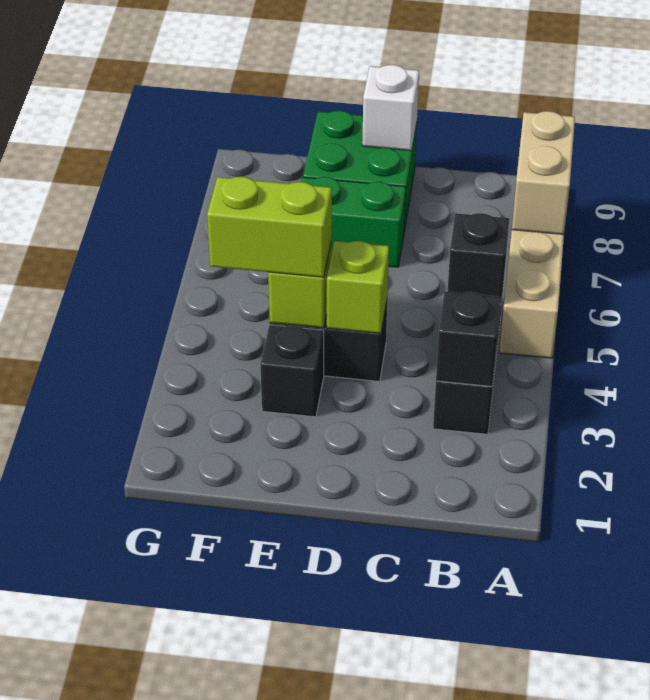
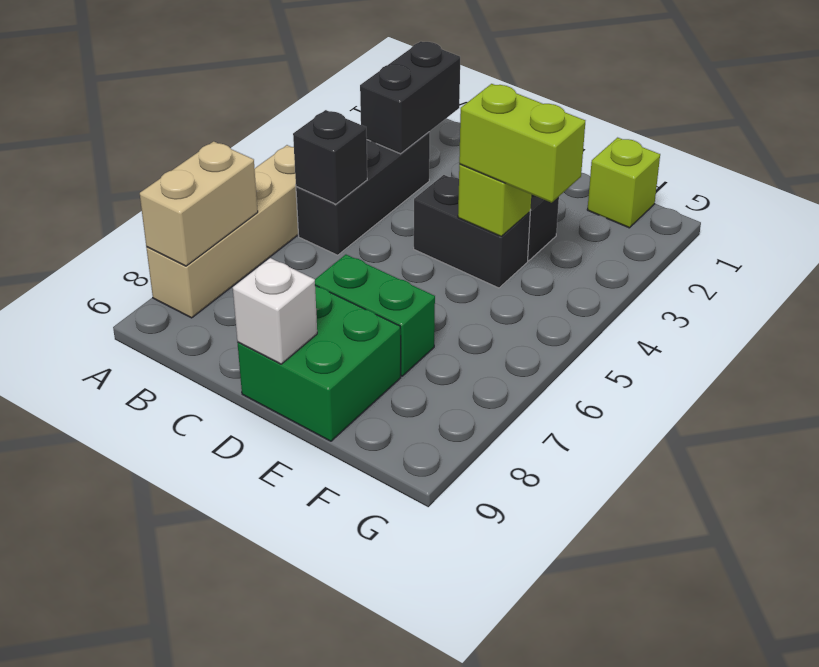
black 1x1 brick [436,291,501,386] -> black 1x2 brick [360,41,460,154]
lime 1x1 brick [327,241,389,333] -> lime 1x1 brick moved to [587,138,660,228]

